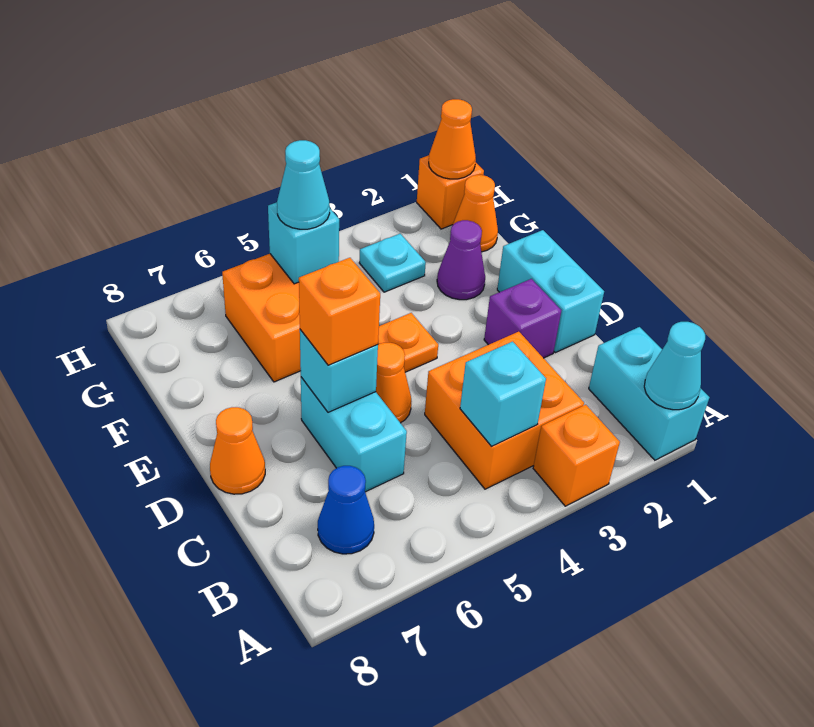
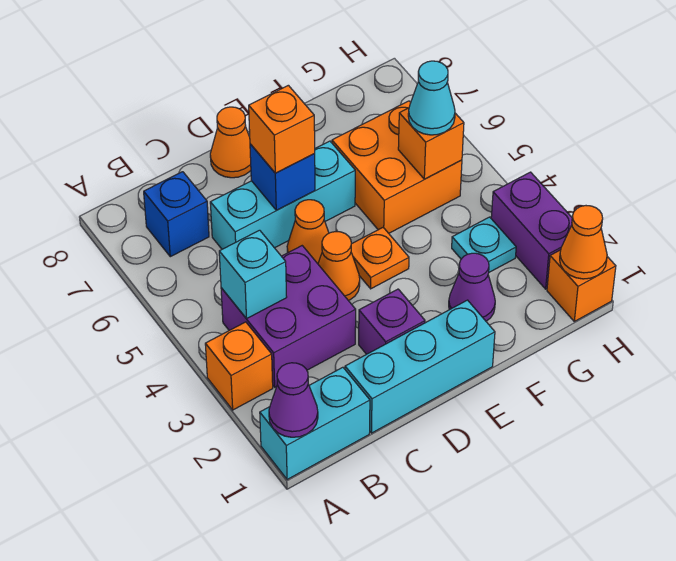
cyan 1x1 cone [644,322,705,410] -> purple 1x1 cone [269,363,318,437]
orange 2x2 brick [425,332,584,489] -> purple 2x2 brick [221,246,356,387]
blue 1x1 cone [318,466,374,554] -> blue 1x1 brick [144,172,209,257]
cyan 1x2 brick [301,377,407,492] -> cyan 1x3 brick [210,141,355,249]
cyan 1x2 brick [497,230,604,353] -> cyan 1x3 brick [345,300,495,433]
cyan 1x1 brick [300,330,378,412] -> blue 1x1 brick [250,144,315,210]
orange 1x1 cone [453,175,498,252] -> orange 1x1 cone moved to [318,232,360,301]
cyan 1x1 brick [268,202,339,284] -> orange 1x1 brick [398,108,464,179]
none -> purple 1x2 brick [491,172,572,289]

